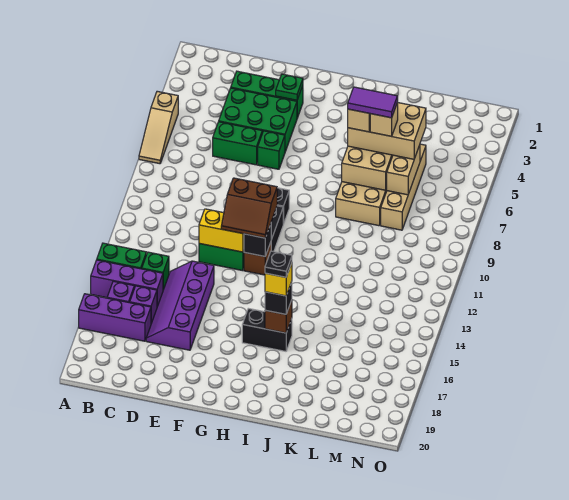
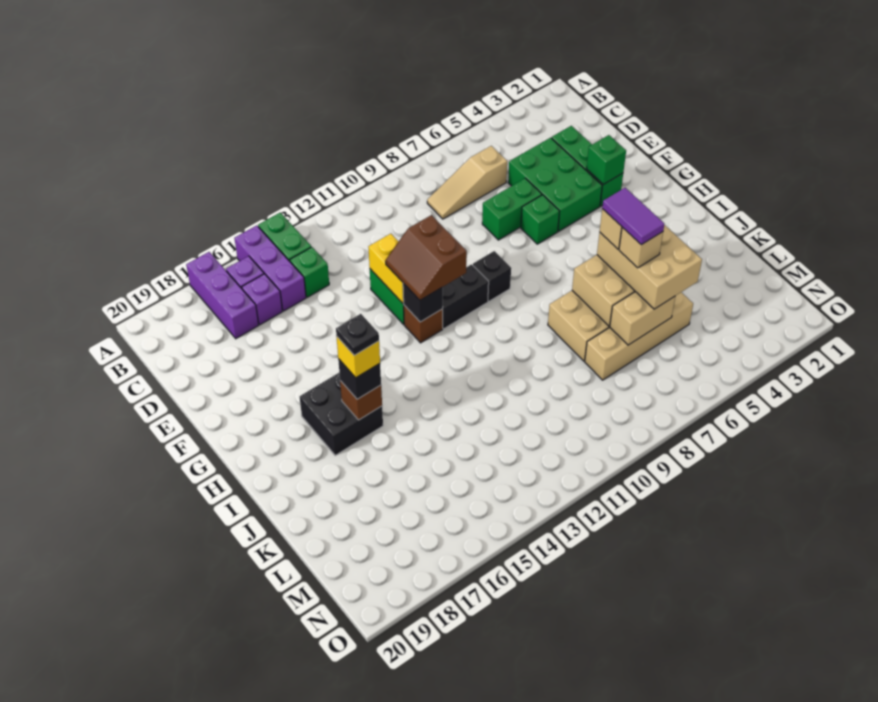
tan 1x3 slope [139,91,178,164] -> tan 1x3 slope moved to [427,146,507,219]
green 1x2 brick [213,122,262,165] -> green 1x2 brick turned to [482,178,542,240]
purple 2x4 slope [146,261,214,350] -> none
green 1x1 plate [276,74,303,100] -> green 1x1 brick [586,135,626,185]
black 1x2 brick [242,308,292,351] -> black 2x2 brick [300,373,383,455]

